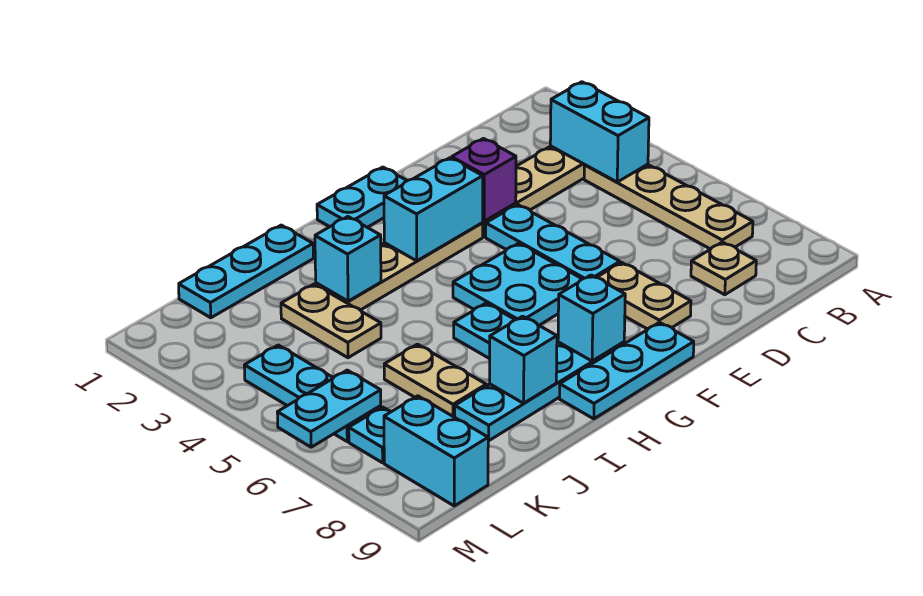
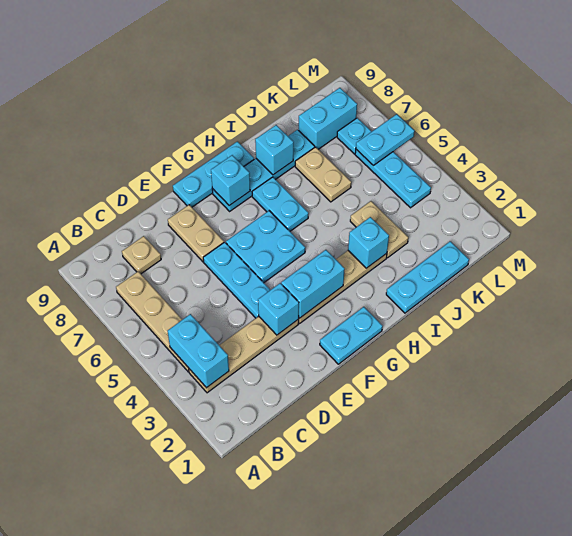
purple 1x1 brick [452,139,516,221] -> cyan 1x1 brick [258,283,299,335]
cyan 1x2 brick [384,396,488,506] -> cyan 1x2 brick turned to [299,88,357,149]

